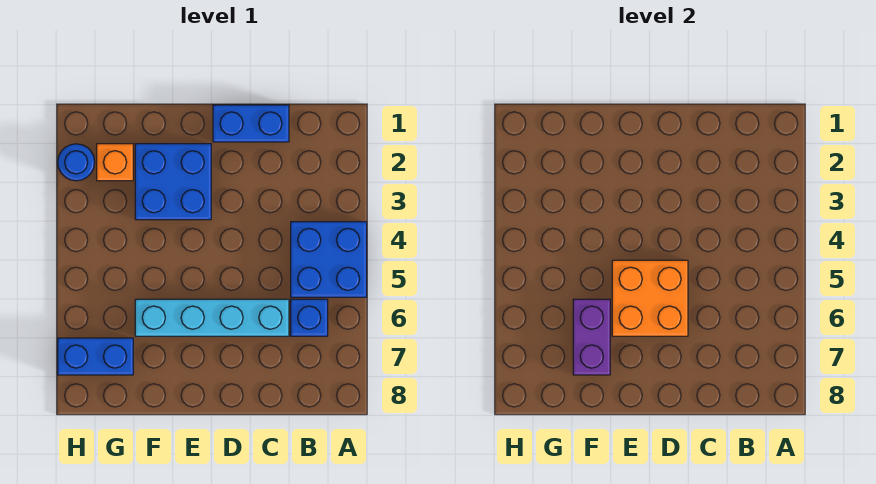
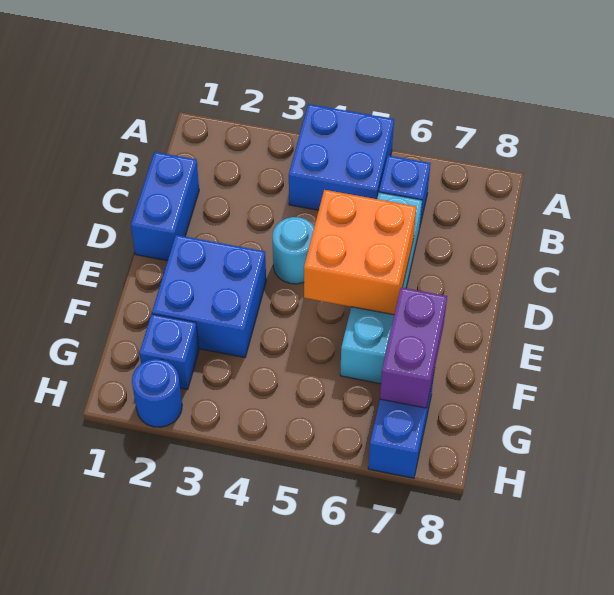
none -> cyan 1x1 round brick [273,217,314,284]
purple 1x2 brick [573,299,610,375] -> purple 1x2 brick turned to [380,287,447,408]
orange 1x1 brick [97,144,133,181] -> blue 1x1 brick [139,314,199,389]

